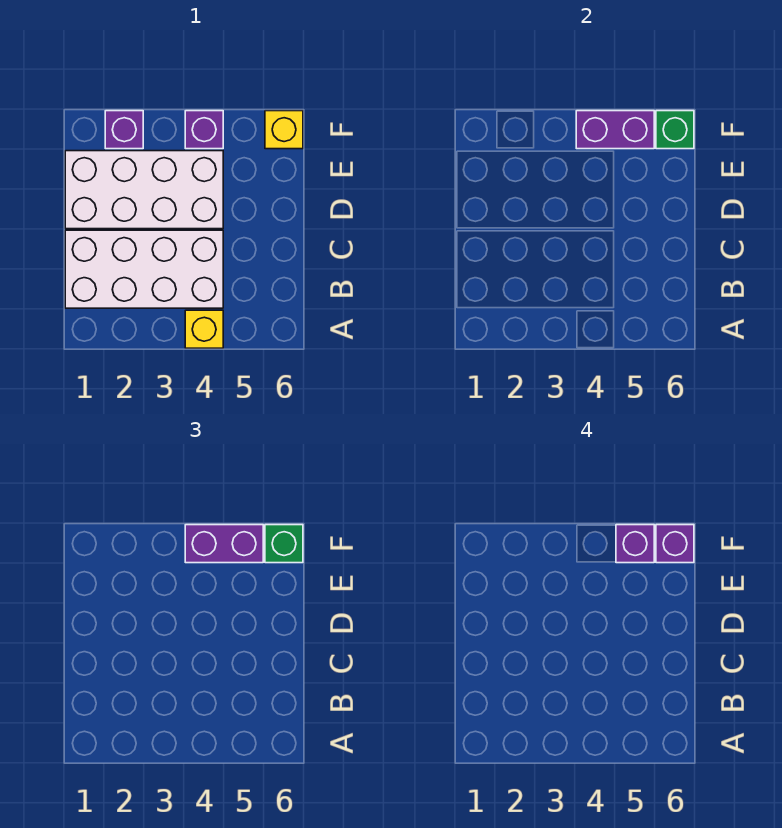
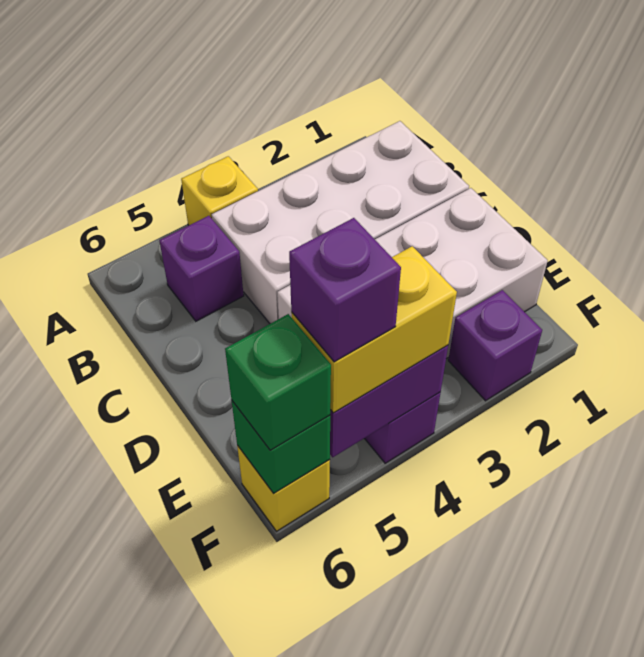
purple 1x2 brick [185,525,263,563] -> yellow 1x2 brick [291,246,457,413]
purple 1x1 brick [656,525,694,563] -> purple 1x1 brick moved to [159,216,244,321]

